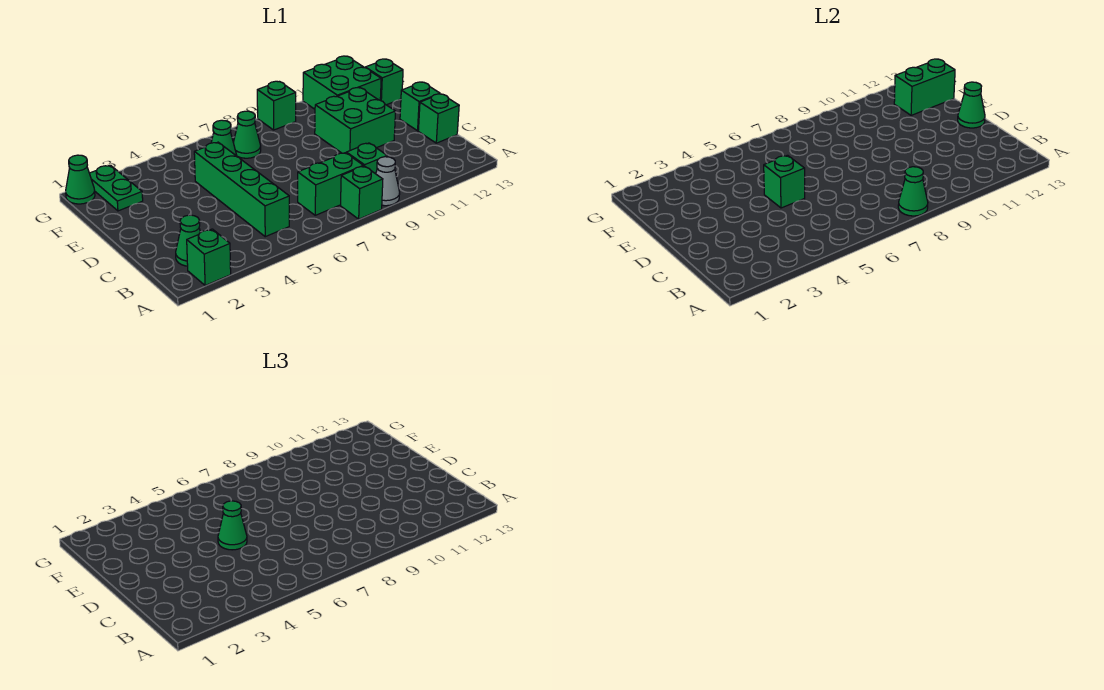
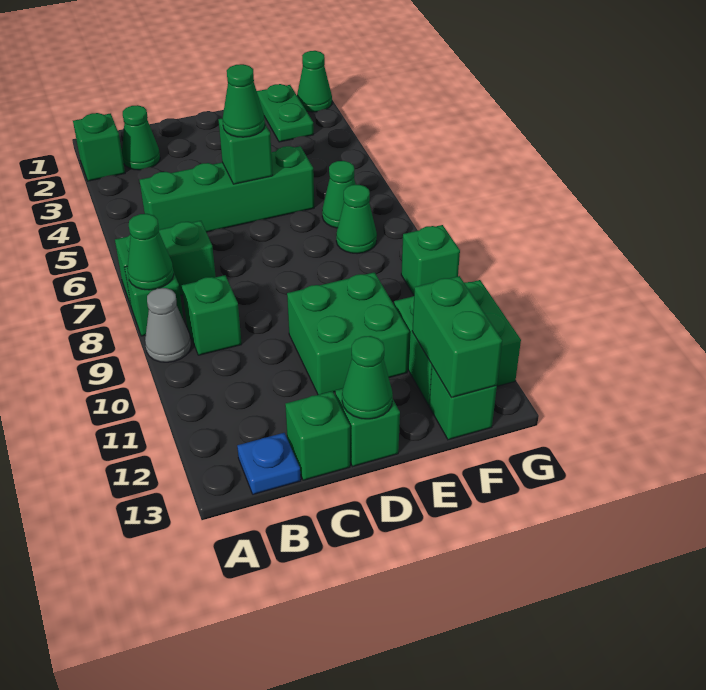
green 1x2 brick [298,153,363,215] -> green 1x2 brick turned to [115,221,216,305]
none -> blue 1x1 plate [237,433,301,494]
green 1x2 plate [89,165,143,211] -> green 1x2 plate turned to [257,84,314,142]

